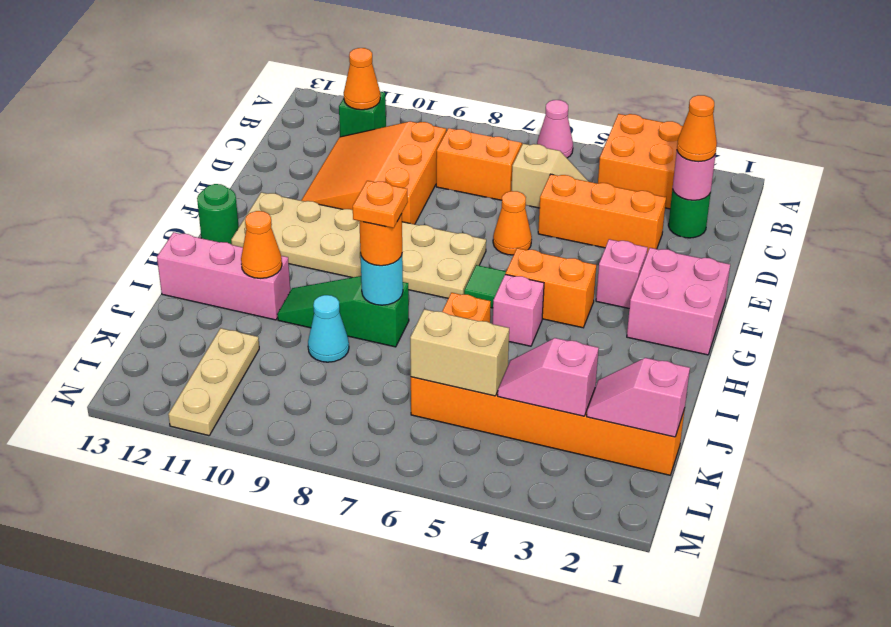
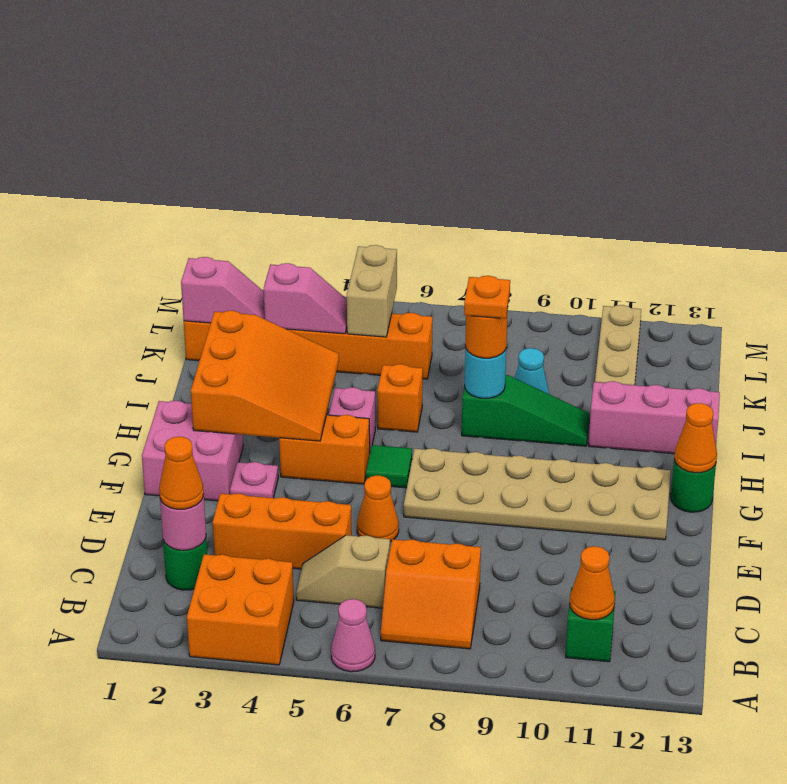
orange 3x3 slope [301,121,446,224] -> orange 3x3 slope moved to [191,311,339,441]
pink 1x1 brick [596,239,648,308] -> pink 1x1 plate [230,462,278,498]
orange 1x1 cone [241,211,282,278] -> orange 1x1 cone moved to [674,403,717,473]
tan 1x2 brick [410,309,509,396] -> tan 1x2 brick turned to [347,245,397,337]

